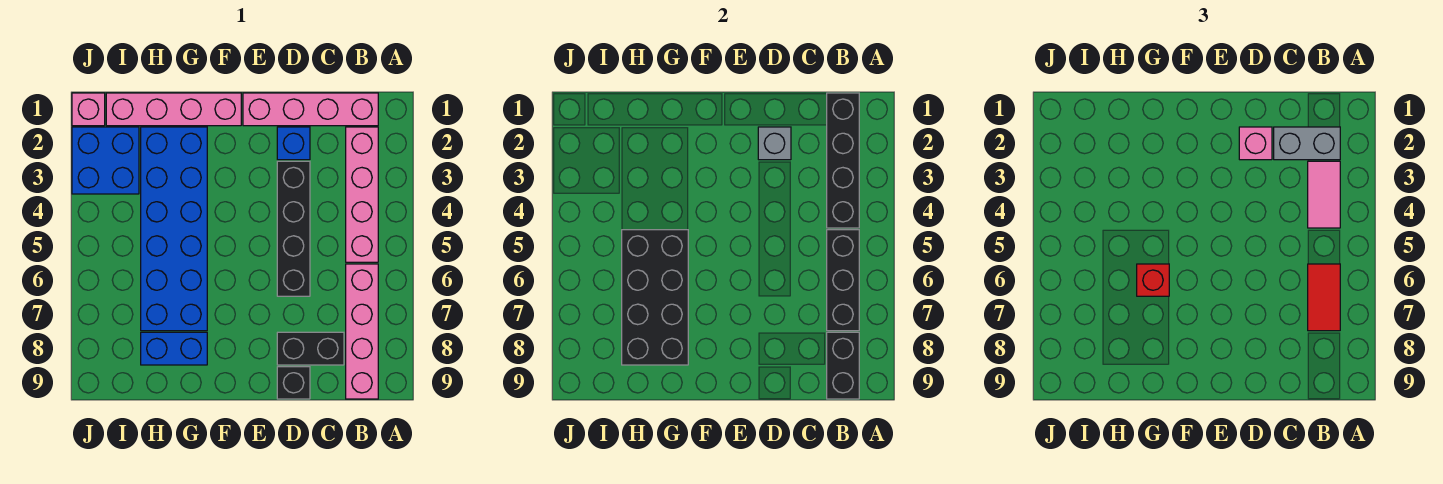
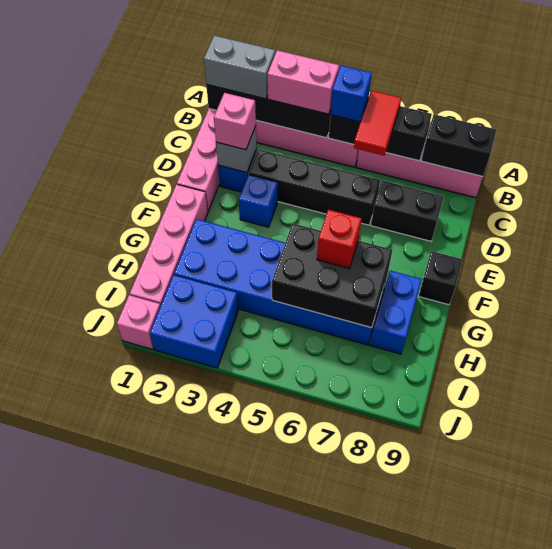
grey 1x2 brick [1274,127,1340,160] -> grey 1x2 brick turned to [204,36,275,99]
pink 1x2 tile [1308,161,1340,228] -> pink 1x2 brick [267,50,339,114]
none -> blue 1x1 brick [330,66,372,122]
red 1x2 tile [1308,264,1340,331] -> red 1x2 tile turned to [354,91,401,156]
black 1x2 brick [277,332,344,365] -> black 1x2 brick turned to [371,181,444,241]
black 1x1 brick [277,367,310,399] -> black 1x1 brick moved to [419,251,463,305]
none -> blue 1x1 brick [239,175,278,227]
black 2x4 brick [622,230,688,365] -> black 2x3 brick [272,223,393,328]

